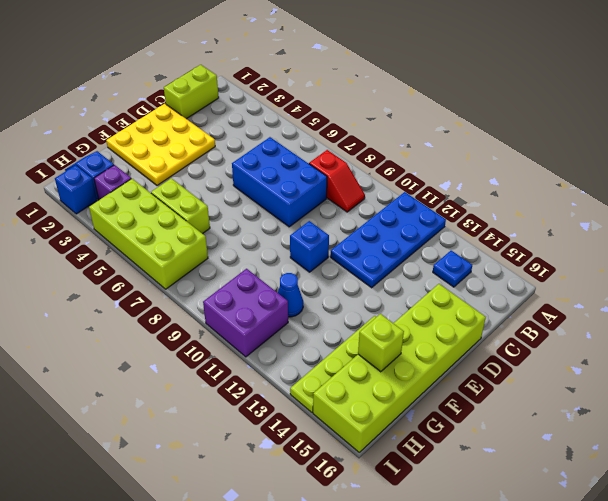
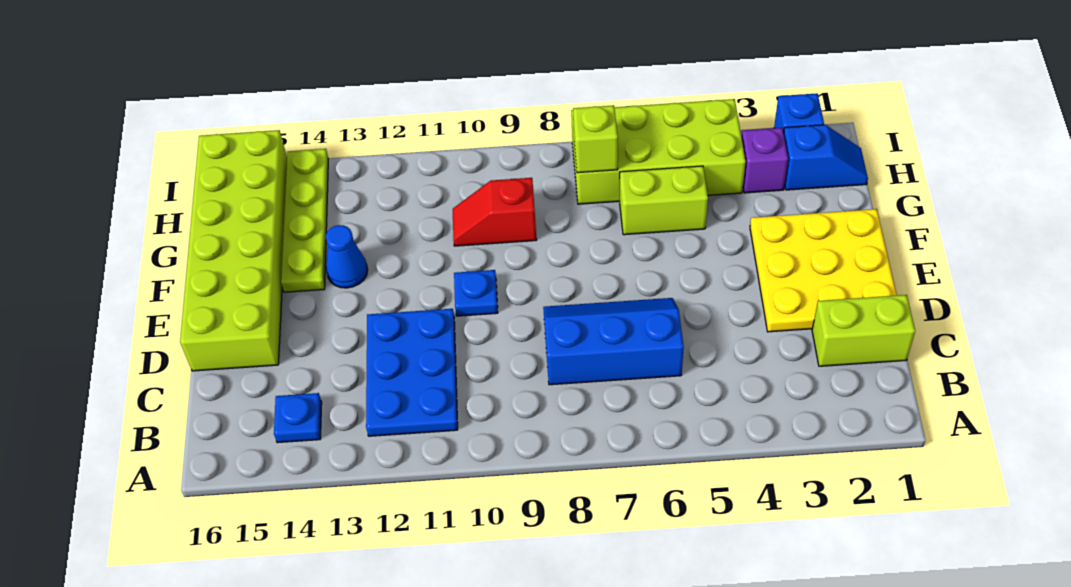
blue 2x4 plate [330,192,446,288] -> blue 2x3 plate [366,309,458,436]
lime 1x2 brick [164,65,219,119] -> lime 1x2 brick turned to [812,295,915,366]
red 1x2 slope [309,150,365,212] -> red 1x2 slope moved to [453,178,537,246]
blue 2x3 brick [232,137,327,227] -> blue 2x3 slope [543,298,684,385]
blue 1x1 brick [290,221,329,272] -> blue 1x1 plate [454,270,498,316]
blue 1x1 cone [278,273,303,317] -> blue 1x1 cone moved to [326,225,368,288]
lime 1x1 brick [358,314,404,372] -> lime 1x1 brick moved to [573,105,618,173]
purple 2x2 brick [203,269,288,357] -> none

